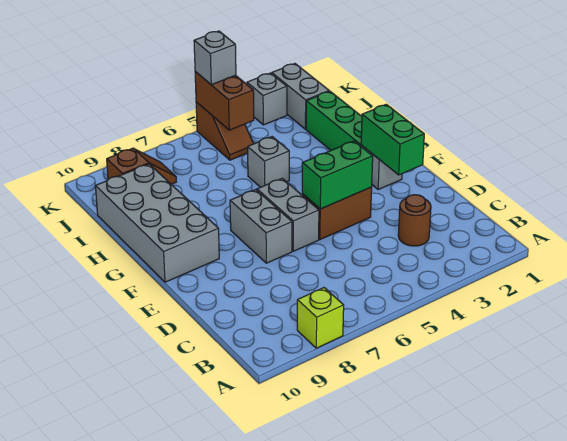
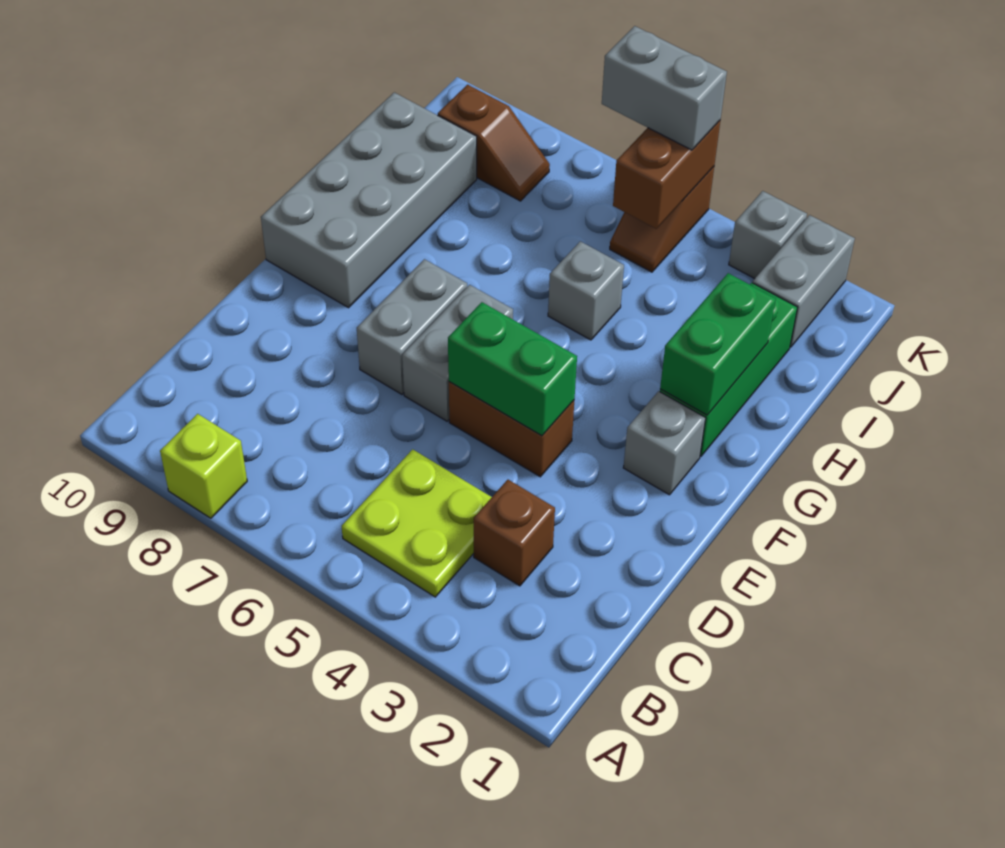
none -> lime 2x2 plate [342,449,492,597]
brown 1x1 round brick [398,195,431,246] -> brown 1x1 brick [474,480,555,586]
green 1x2 brick [361,104,424,175] -> green 1x2 brick moved to [660,273,776,415]
grey 1x1 brick [194,31,236,85] -> grey 1x2 brick [602,26,727,150]

